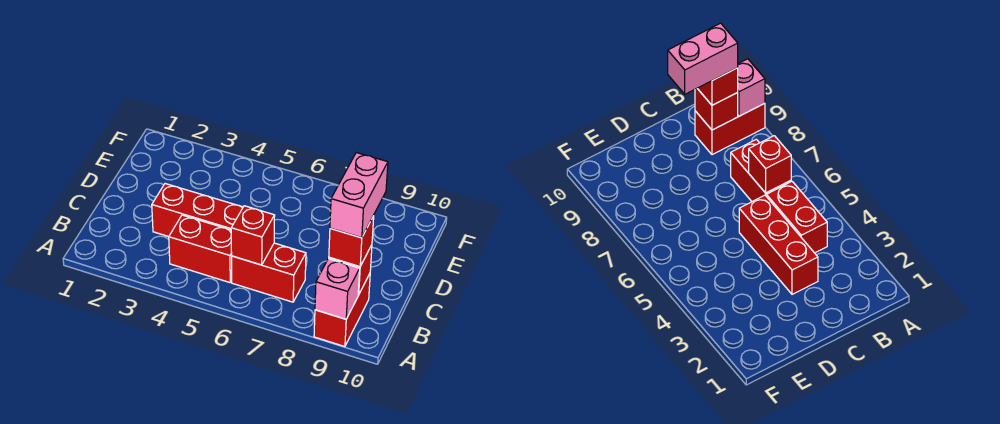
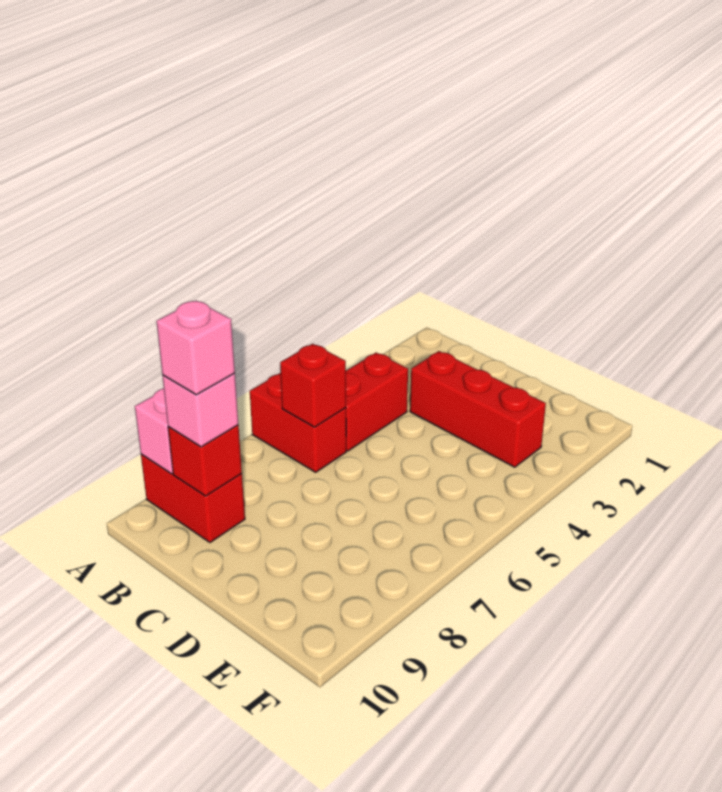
red 1x2 brick [232,243,306,302] -> red 1x2 brick turned to [250,373,346,472]
red 1x1 brick [329,216,374,267] -> pink 1x1 brick [163,373,238,447]
pink 1x2 brick [330,153,388,238] -> pink 1x1 brick [156,301,235,395]
red 1x3 brick [152,184,243,237] -> red 1x3 brick turned to [410,351,546,467]

